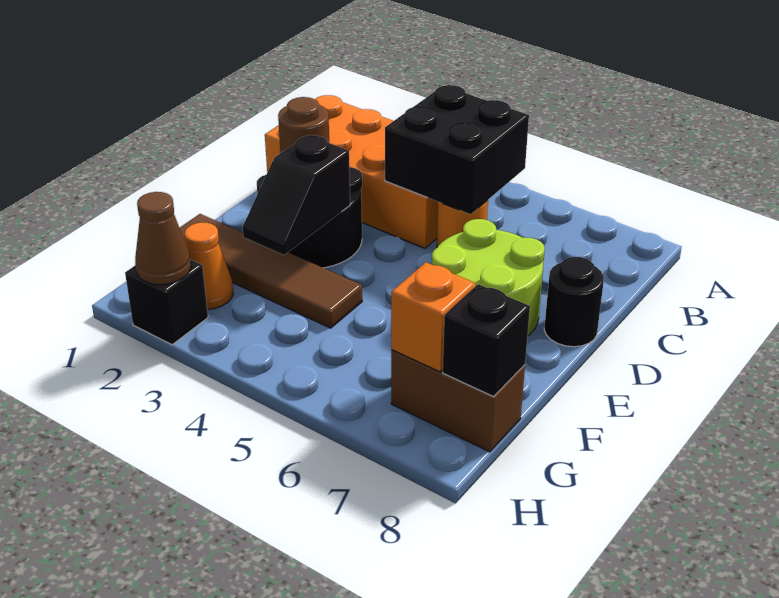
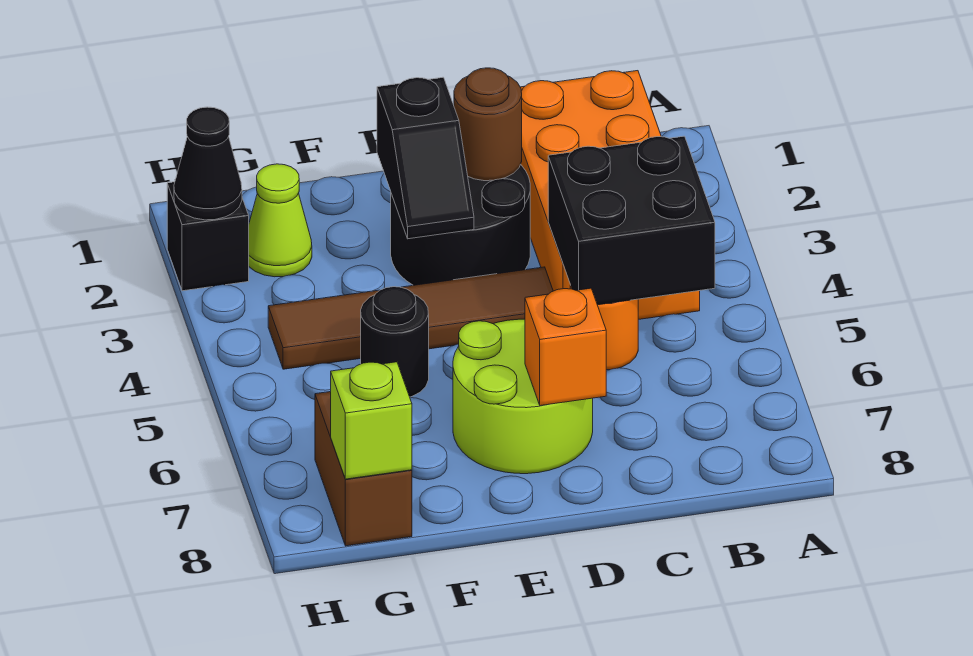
black 1x1 round brick [544,257,604,347] -> black 1x1 round brick moved to [361,287,429,397]
black 1x2 slope [243,135,350,255] -> black 1x2 slope turned to [377,77,474,239]
brown 1x4 tile [180,214,362,328] -> brown 1x4 tile turned to [268,267,553,369]
orange 1x1 cone [184,222,233,309] -> lime 1x1 cone [249,164,312,277]
orange 1x1 brick [391,262,475,372] -> orange 1x1 brick moved to [525,288,606,406]
black 1x1 brick [443,284,530,397] -> lime 1x1 brick [331,362,412,479]
brown 1x1 cone [135,192,191,285] -> black 1x1 cone [174,107,242,220]

